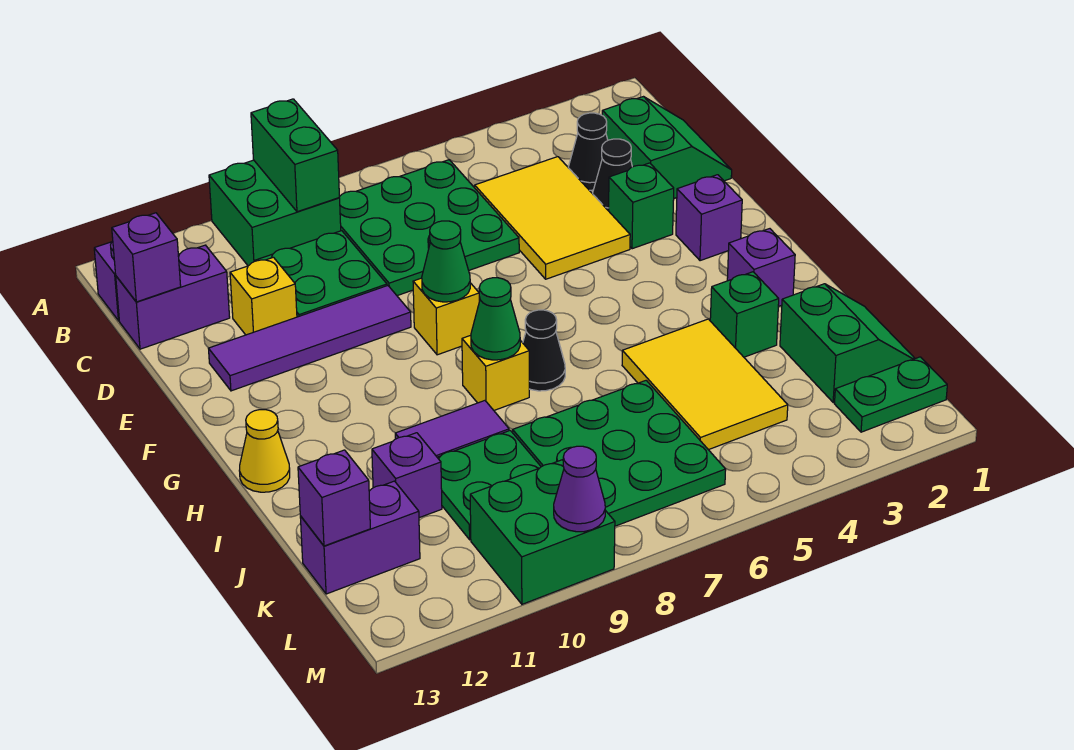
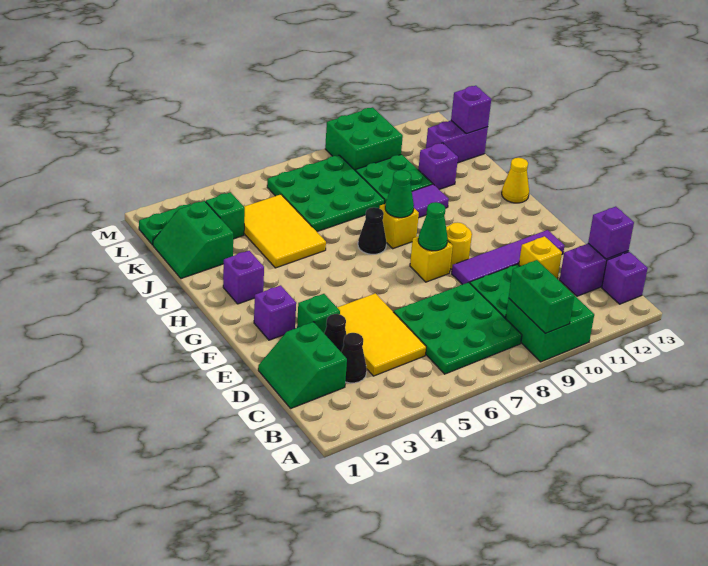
none -> yellow 1x1 round brick [446,222,472,269]
green 1x1 brick [710,272,779,357] -> green 1x1 brick moved to [206,192,245,239]
purple 1x1 cone [554,446,605,532] -> none

